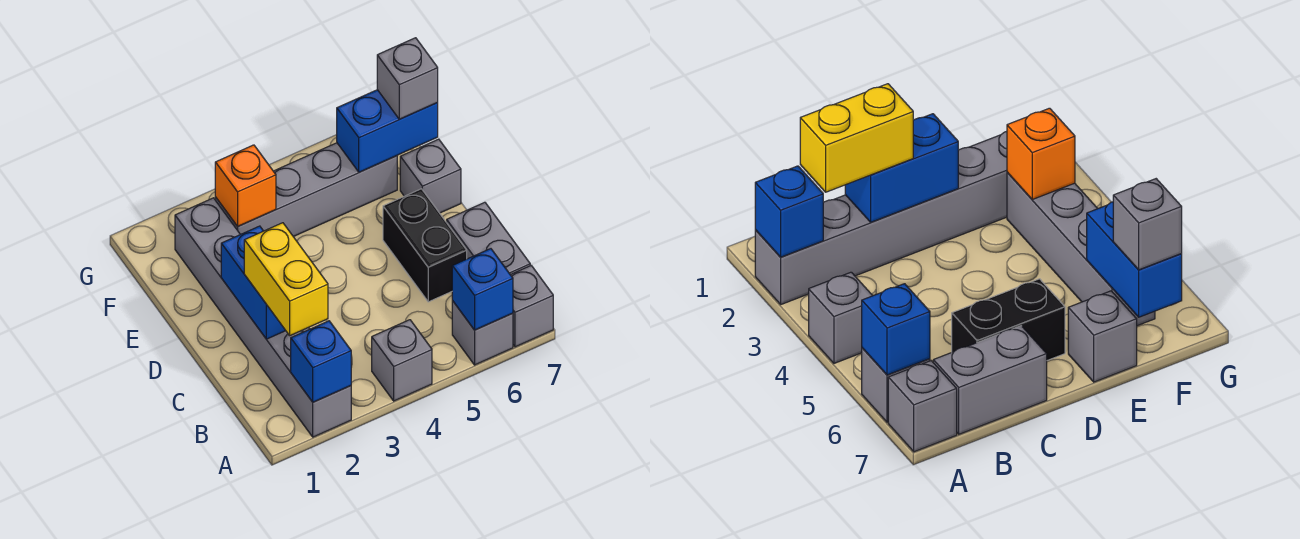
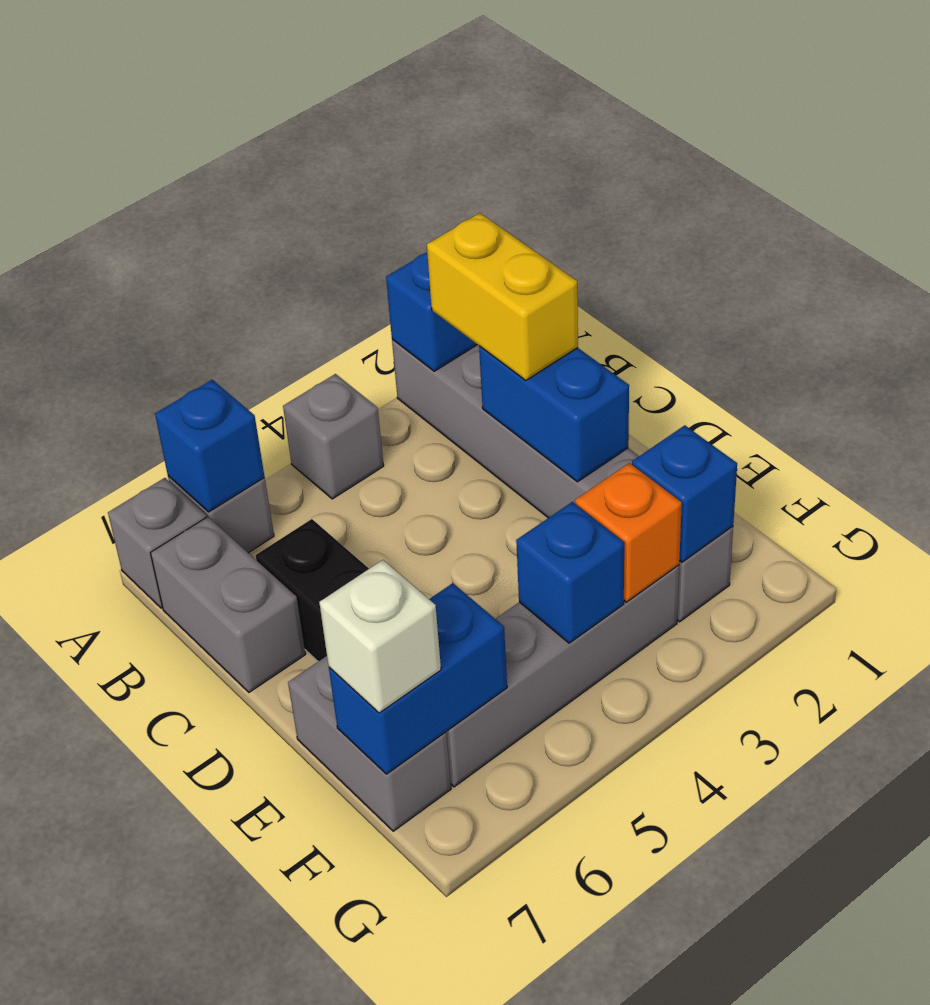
grey 1x1 brick [400,139,461,213] -> grey 1x2 brick [288,656,451,831]
none -> blue 1x1 brick [632,425,737,562]
none -> blue 1x1 brick [516,502,624,643]
grey 1x1 brick [377,38,438,119] -> white 1x1 brick [319,560,441,713]

